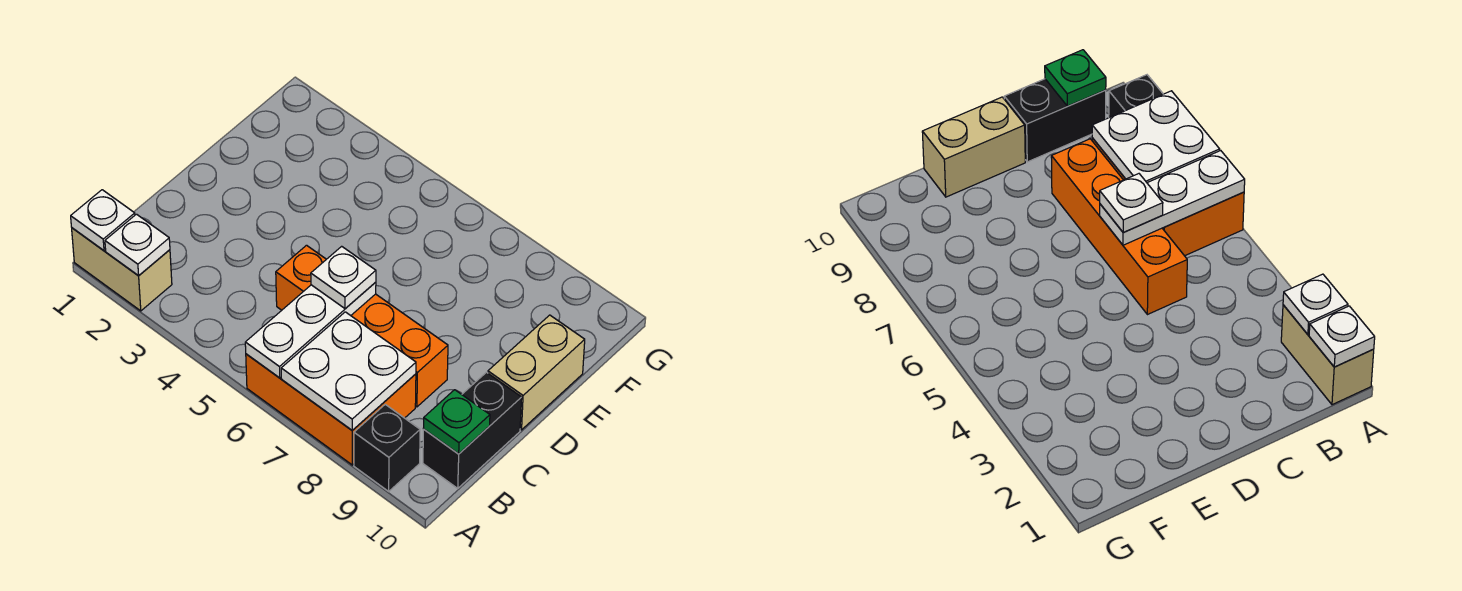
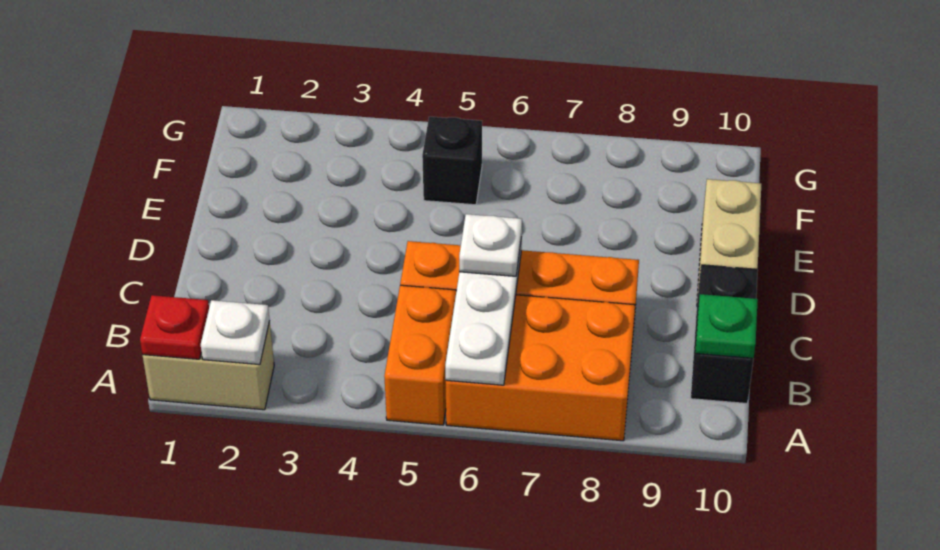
white 1x1 plate [71,190,135,251] -> red 1x1 plate [140,295,209,359]
none -> orange 1x2 brick [384,285,456,425]
white 2x2 plate [281,312,416,430] -> none
black 1x1 brick [354,404,420,491] -> black 1x1 brick moved to [422,117,482,205]

